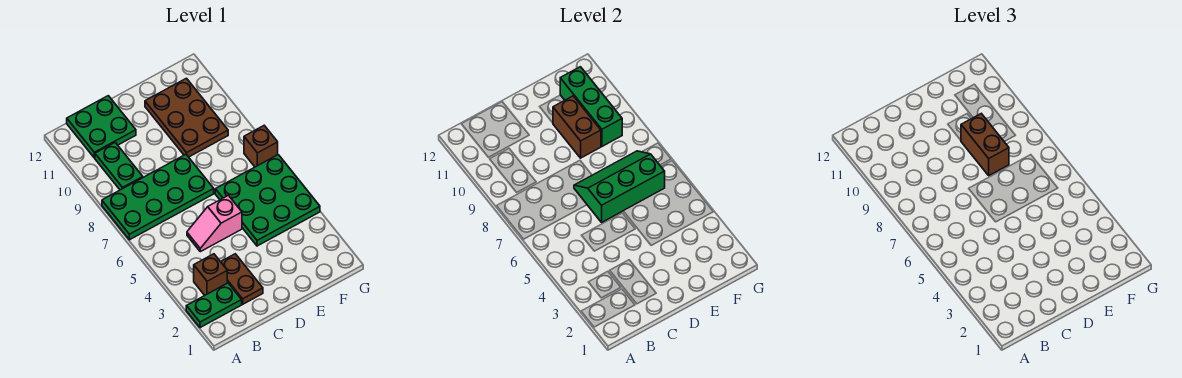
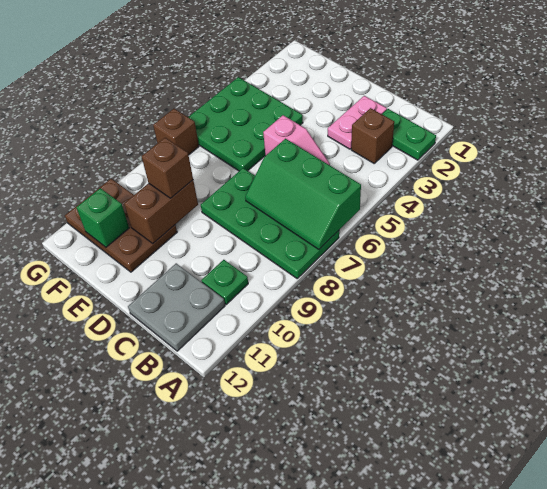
green 1x2 plate [95,143,143,190] -> green 1x1 plate [201,260,248,305]
green 2x2 plate [67,96,136,158] -> grey 2x2 plate [128,263,225,351]
brown 1x2 plate [221,254,263,304] -> pink 1x2 plate [328,96,387,149]
green 2x3 slope [574,151,665,222] -> green 2x3 slope moved to [245,139,361,249]
brown 1x2 brick [961,114,1009,175] -> brown 1x1 brick [142,138,193,198]
brown 2x3 plate [145,78,228,157] -> brown 2x3 plate turned to [65,179,177,272]
green 1x3 brick [560,67,622,146] -> green 1x1 brick [76,188,129,247]

